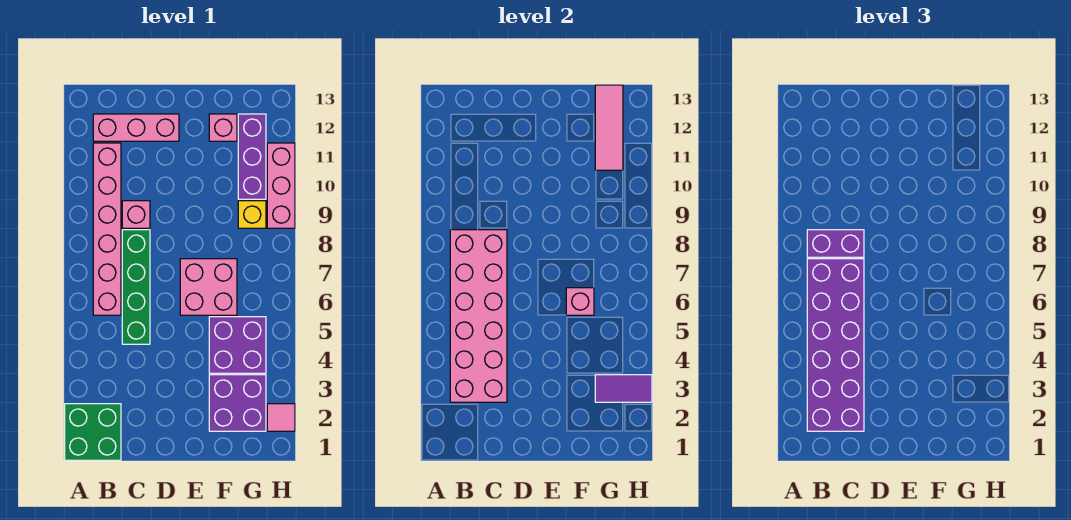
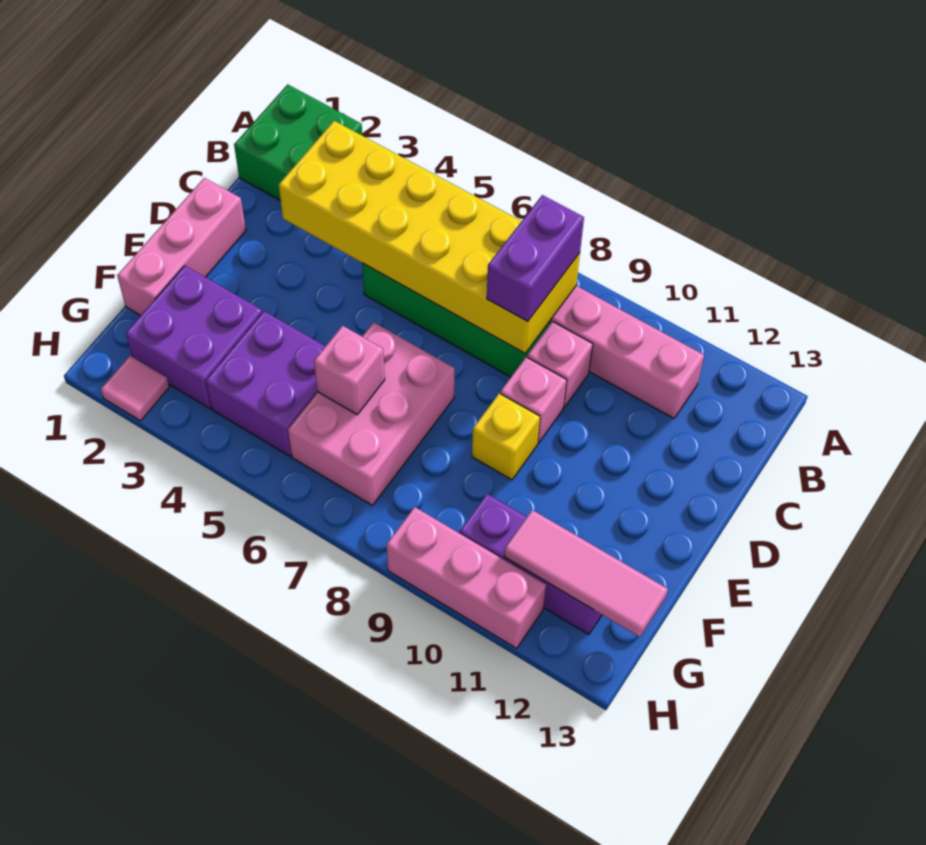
purple 2x6 brick [807,259,864,431] -> none
pink 2x6 brick [450,230,507,402] -> yellow 2x6 brick [279,121,580,353]
pink 1x3 brick [93,114,179,141] -> pink 1x3 brick moved to [117,178,246,316]
pink 2x2 brick [180,259,237,315] -> pink 2x3 brick [288,322,455,506]
pink 1x1 brick [209,114,237,141] -> pink 1x1 brick moved to [500,357,567,443]
purple 1x2 tile [595,375,652,402] -> none
yellow 1x1 brick [238,201,266,228] -> yellow 1x1 brick moved to [472,393,540,480]

